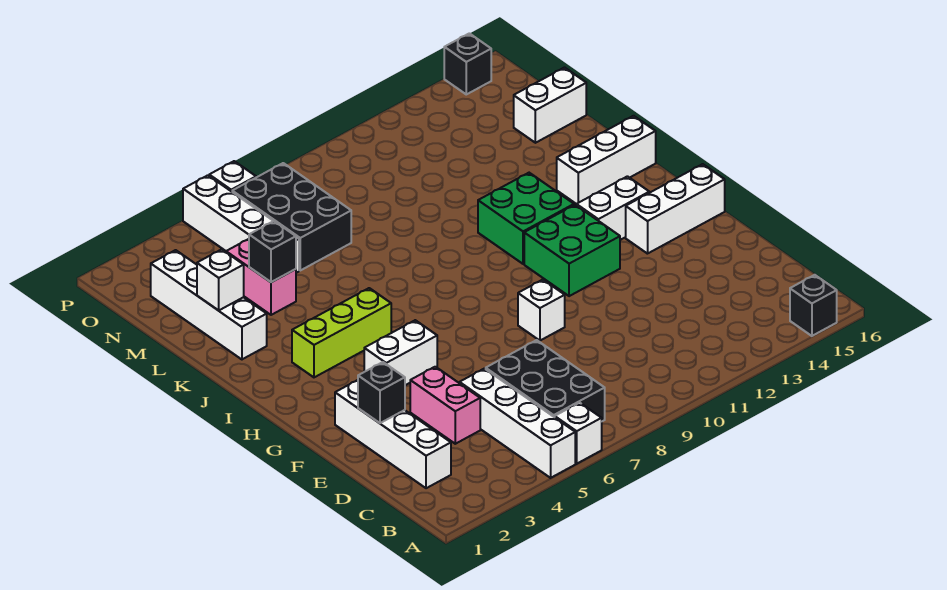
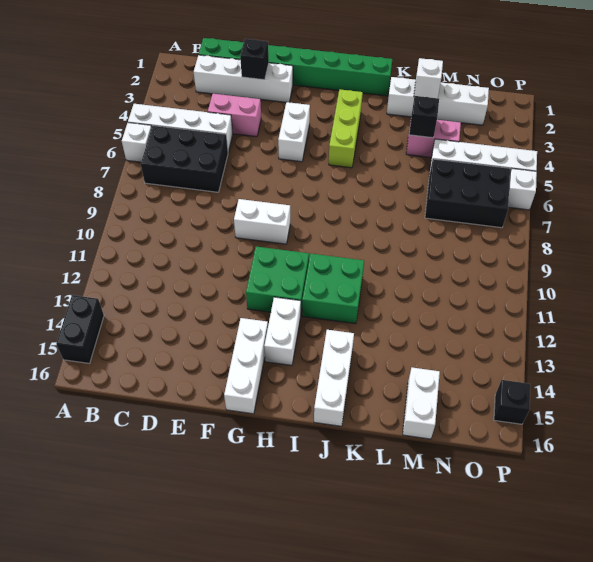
black 1x1 brick [790,275,837,336] -> black 1x2 brick [56,295,104,363]
none -> green 1x8 brick [199,38,392,96]
white 1x1 brick [518,280,565,341] -> white 1x2 brick [234,199,290,244]

